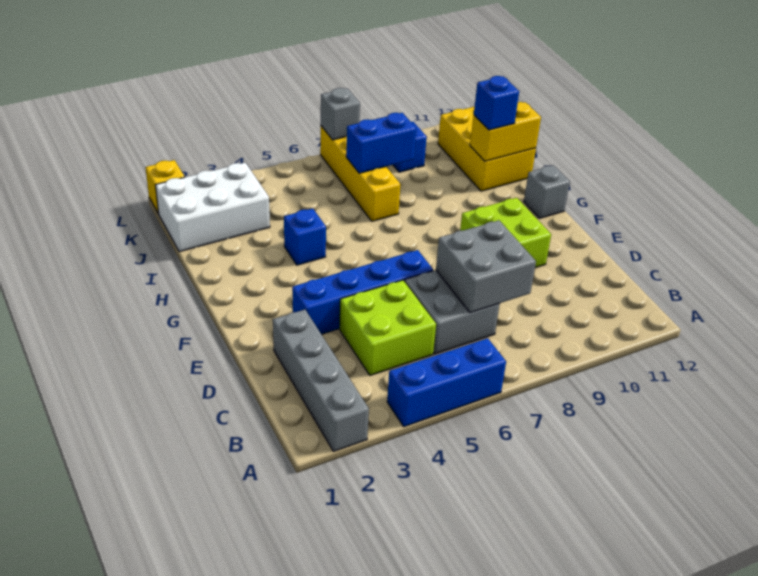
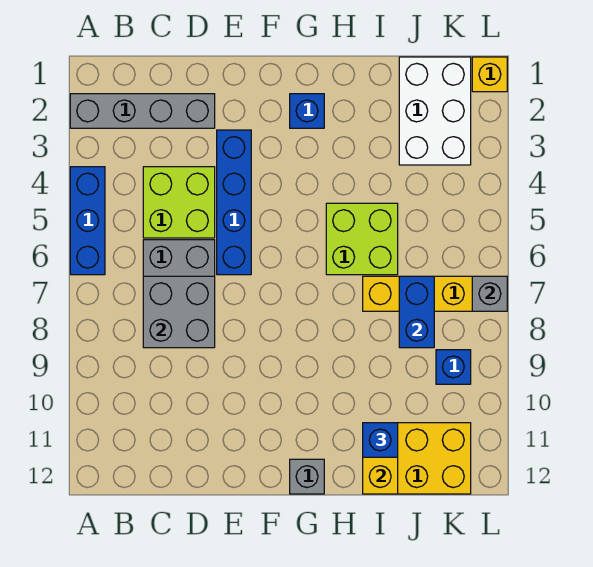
lime 2x2 brick [460,198,551,268] -> lime 2x2 brick moved to [326,203,398,275]
blue 1x1 brick [284,209,326,265] -> blue 1x1 brick moved to [290,94,324,128]

